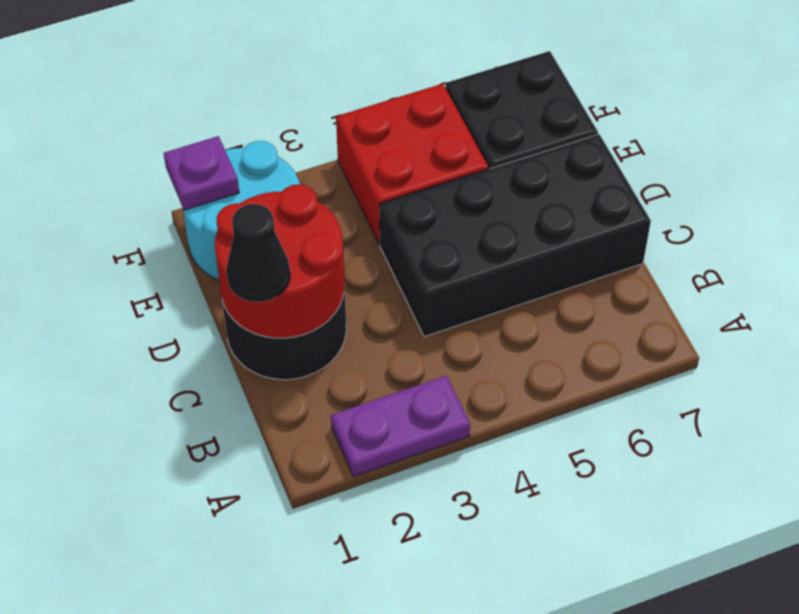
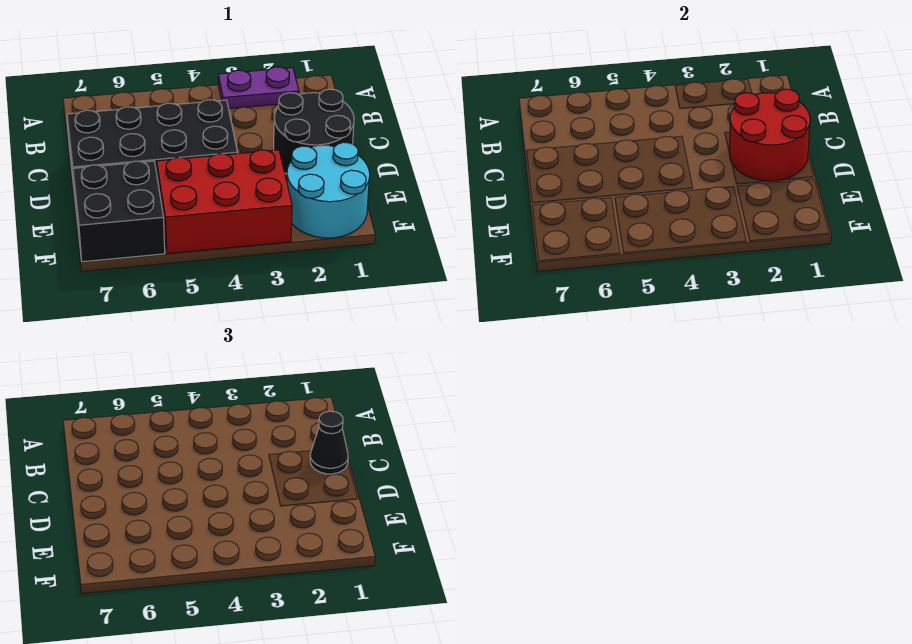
red 2x2 brick [336,84,488,245] -> red 2x3 brick [157,150,292,254]
purple 1x1 plate [164,136,239,210] -> none

